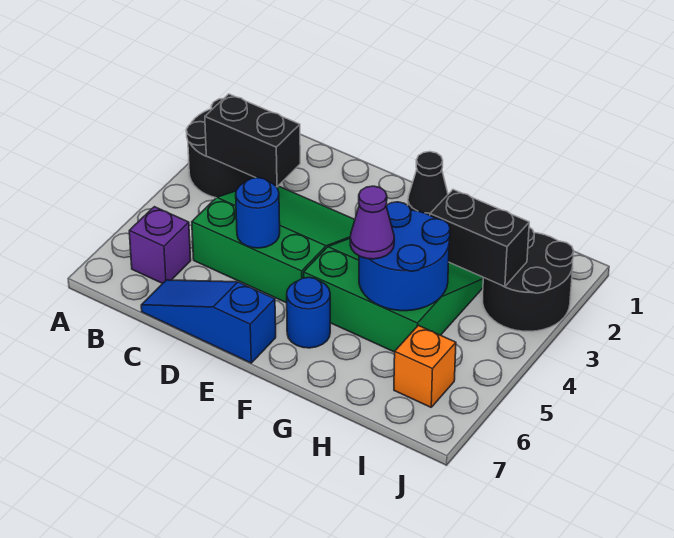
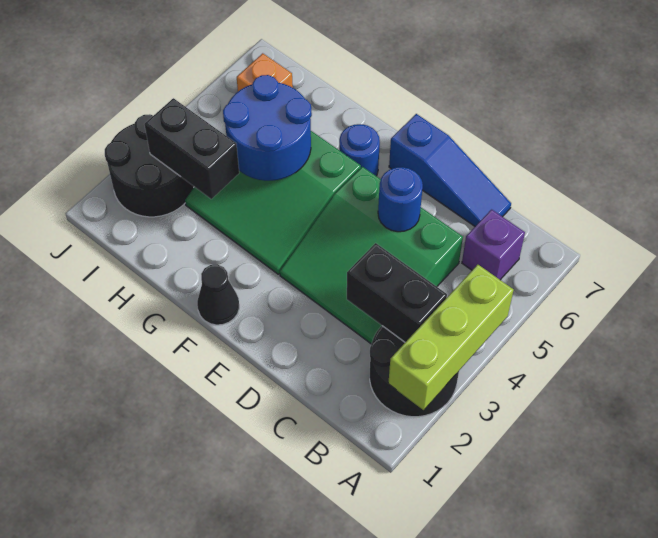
none -> lime 1x3 brick [388,265,514,410]
purple 1x1 cone [350,186,394,259] -> none

